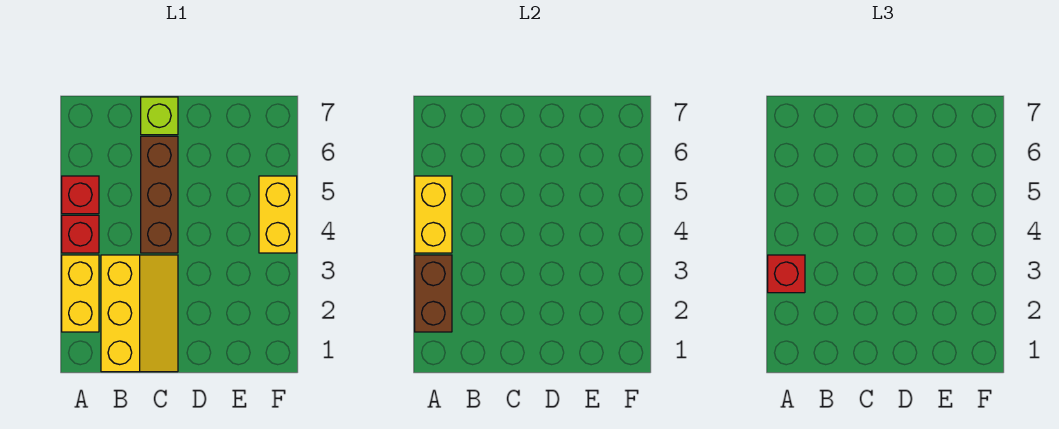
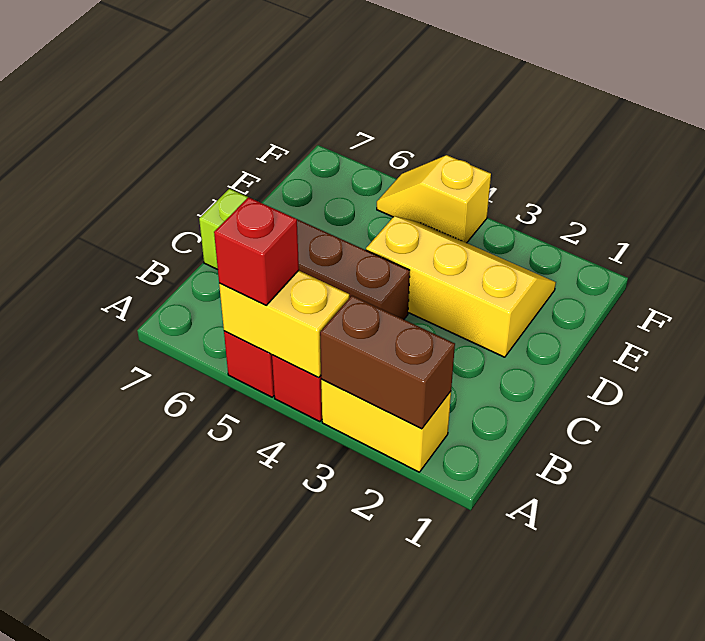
red 1x1 brick [768,255,805,293] -> red 1x1 brick moved to [214,197,299,305]
yellow 2x3 slope [101,255,178,372] -> yellow 2x3 slope moved to [366,216,556,357]
yellow 1x2 brick [259,176,297,253] -> yellow 1x2 slope [377,155,491,243]

